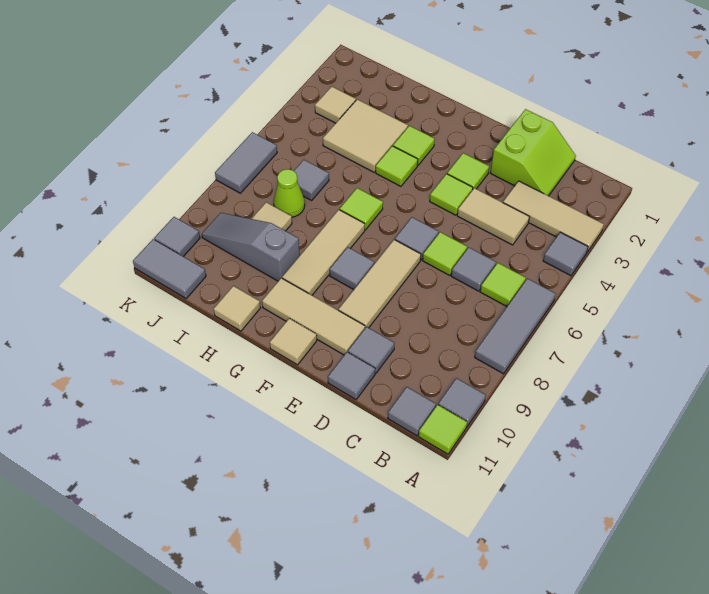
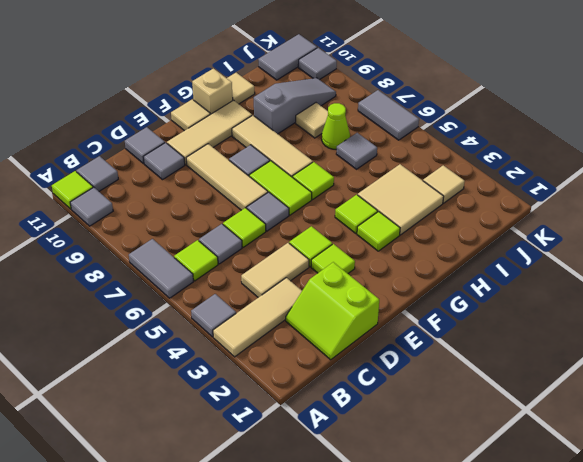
grey 1x3 tile [475,279,556,374] -> grey 1x2 tile [129,239,193,298]
none -> lime 1x2 tile [249,161,312,215]
none -> tan 1x1 brick [192,69,233,114]

